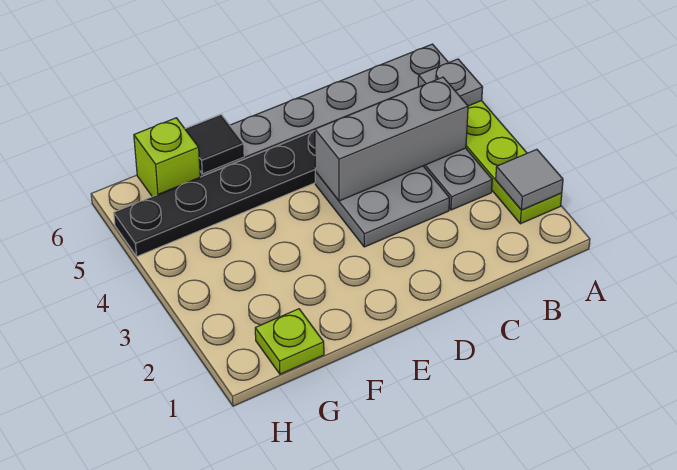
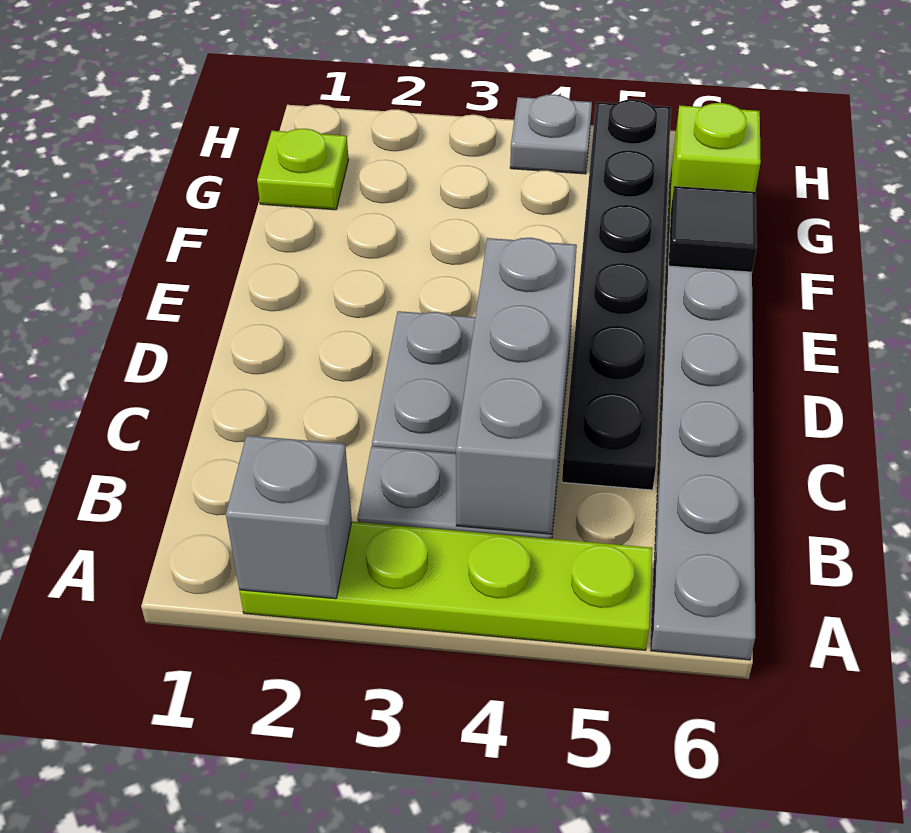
grey 1x1 tile [496,149,563,210] -> grey 1x1 brick [226,436,352,599]
grey 1x1 plate [418,59,483,106] -> grey 1x1 plate moved to [510,94,592,174]

